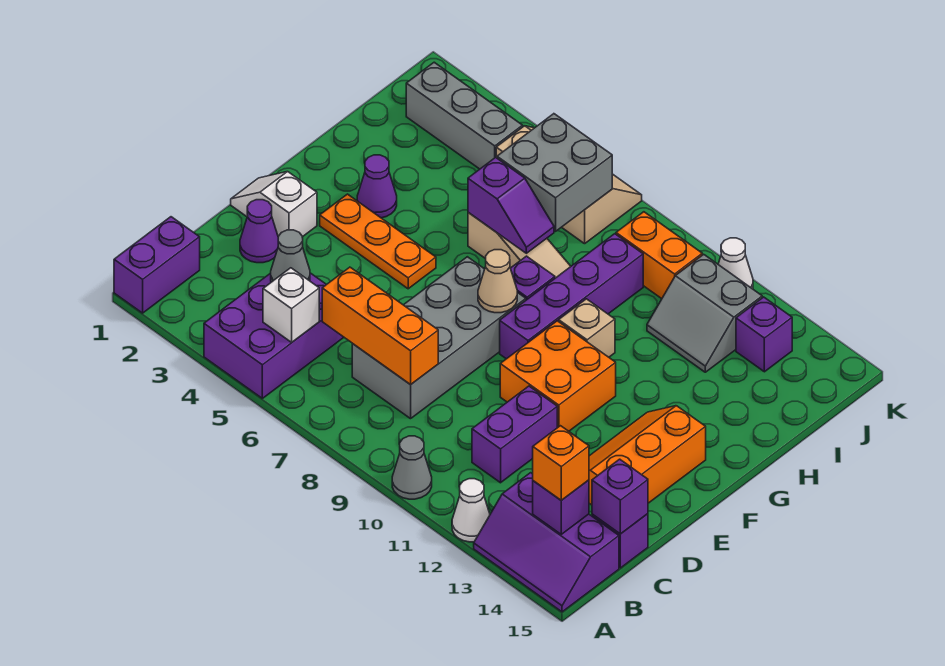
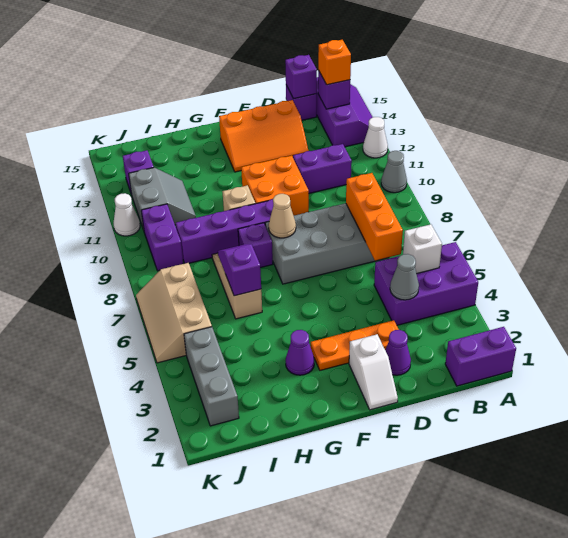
orange 1x3 plate [320,194,436,289] -> orange 1x3 plate turned to [311,320,399,370]
grey 2x2 brick [497,114,612,231] -> none
orange 1x2 brick [616,212,702,299] -> purple 1x2 brick [141,204,183,271]

